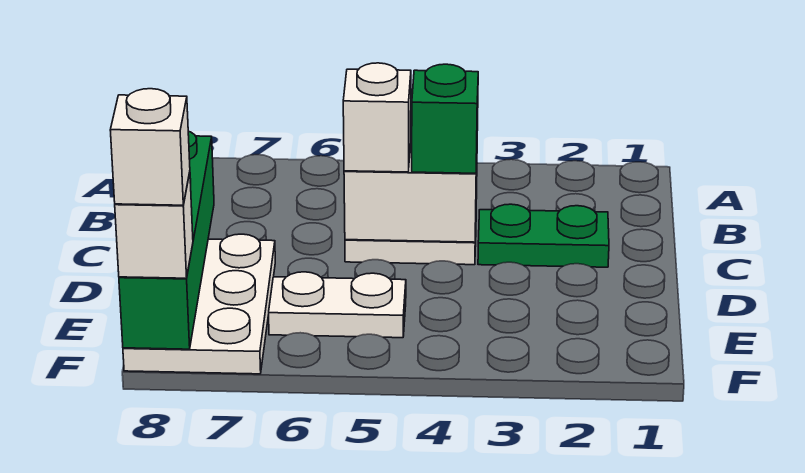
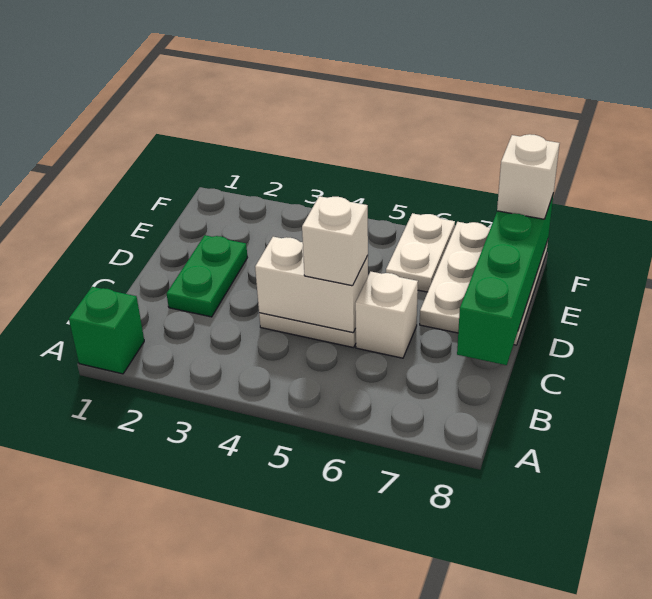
green 1x2 plate [478,204,609,267] -> green 1x2 plate turned to [167,235,247,317]
green 1x1 brick [412,64,478,173] -> green 1x1 brick moved to [69,287,144,374]
white 1x2 plate [269,272,406,338] -> white 1x2 plate turned to [386,213,455,292]
white 1x1 brick [110,89,190,205] -> white 1x1 brick moved to [355,272,418,358]

